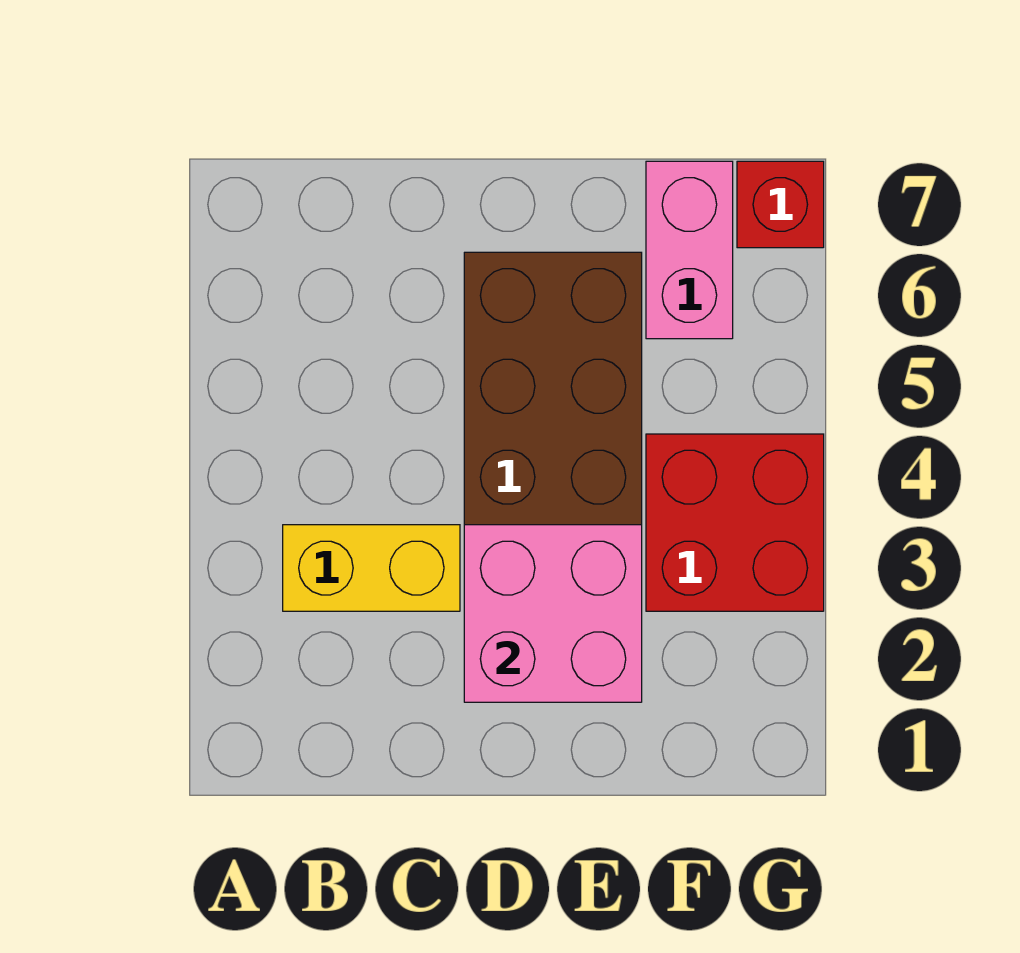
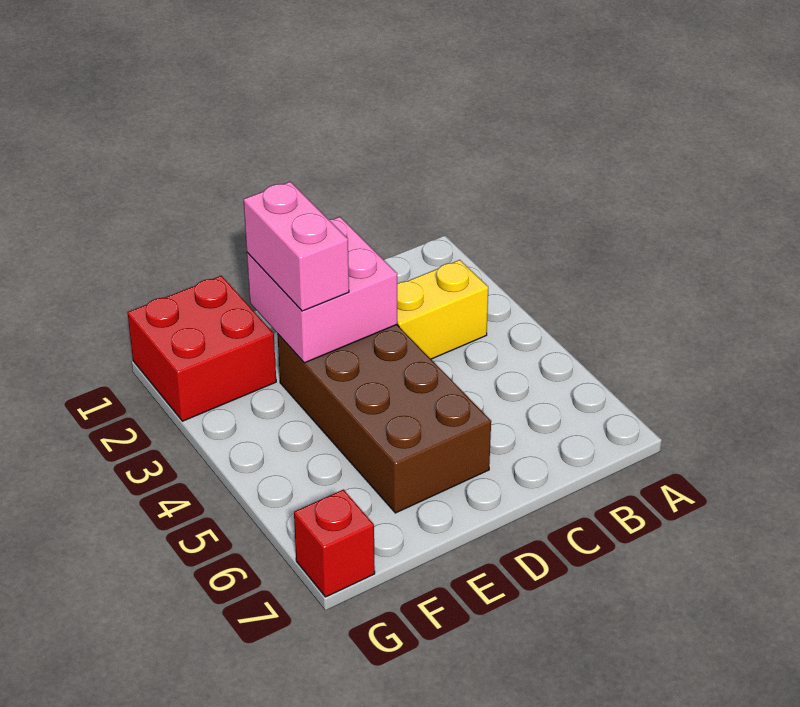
red 2x2 brick [646,434,824,611] -> red 2x2 brick moved to [128,276,276,421]
pink 1x2 brick [646,161,733,339] -> pink 1x2 brick moved to [243,182,349,311]

